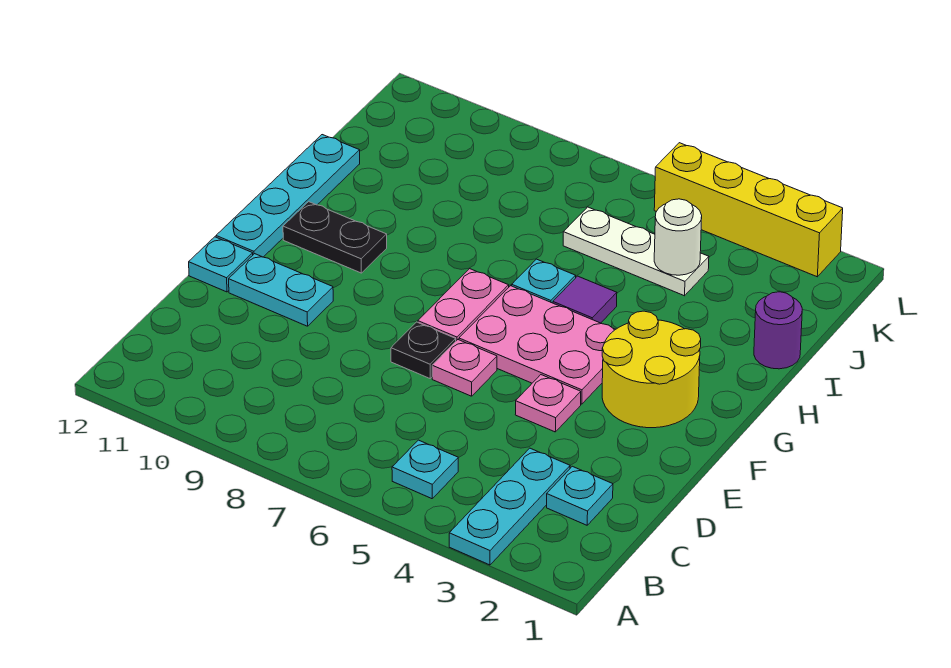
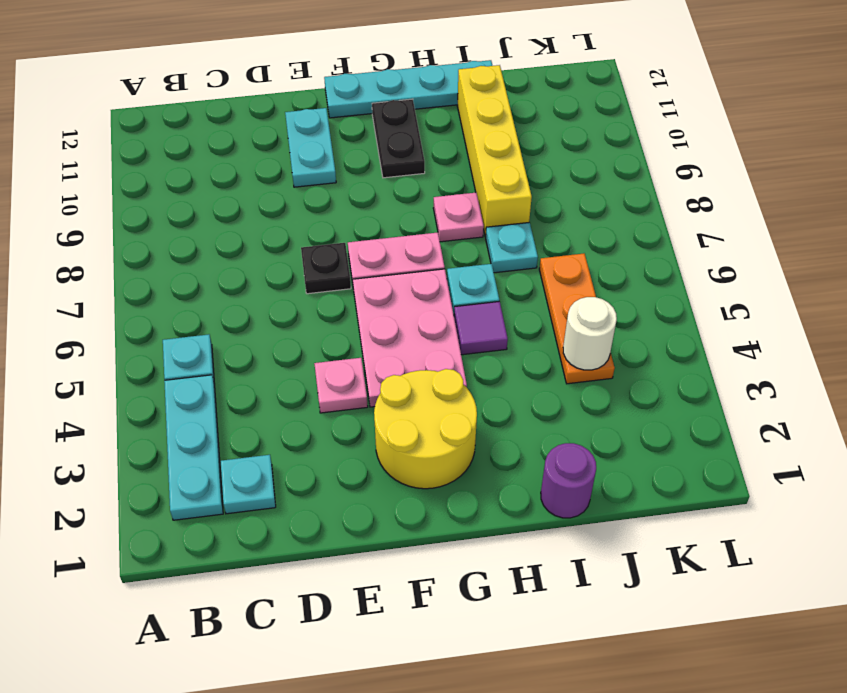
cyan 1x3 plate [449,448,570,565] -> cyan 1x3 plate turned to [164,375,223,520]
pink 1x1 plate [432,340,497,396] -> pink 1x1 plate moved to [433,193,484,242]
cyan 1x1 plate [189,237,253,292] -> cyan 1x1 plate moved to [486,222,538,273]
white 1x3 plate [563,207,709,296] -> orange 1x3 plate [539,254,615,384]
yellow 1x4 brick [654,143,843,277] -> yellow 1x4 brick moved to [457,65,532,237]

